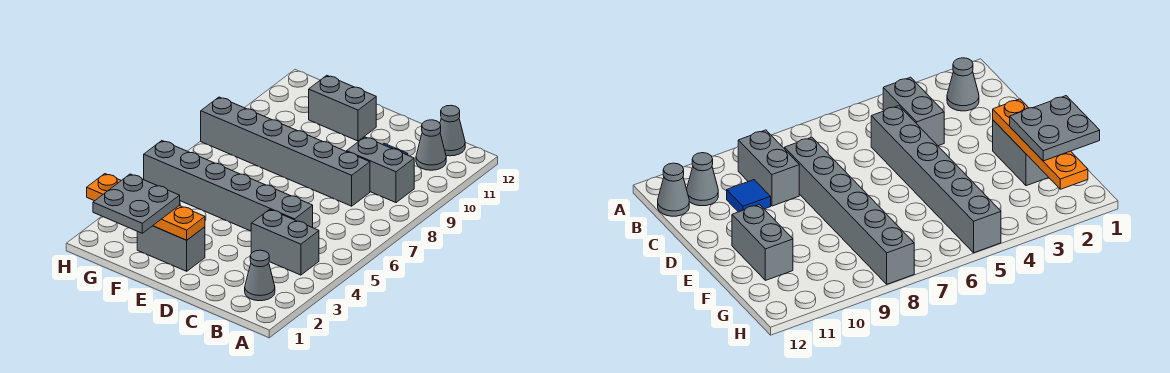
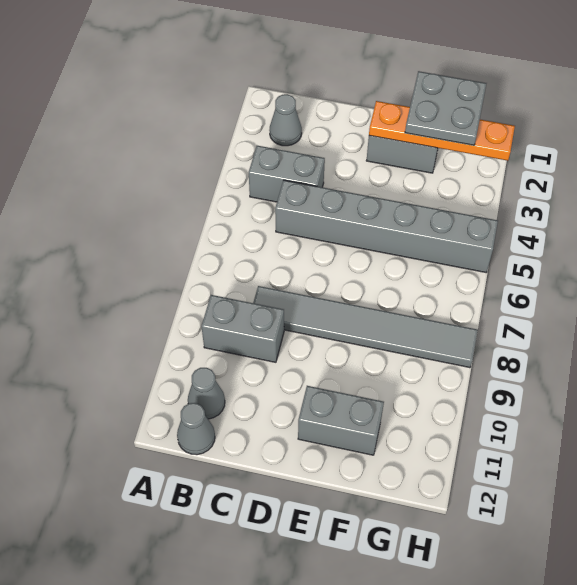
grey 1x6 brick [201,97,370,206] -> grey 1x6 tile [253,286,478,368]
blue 1x1 tile [727,180,771,212] -> none

